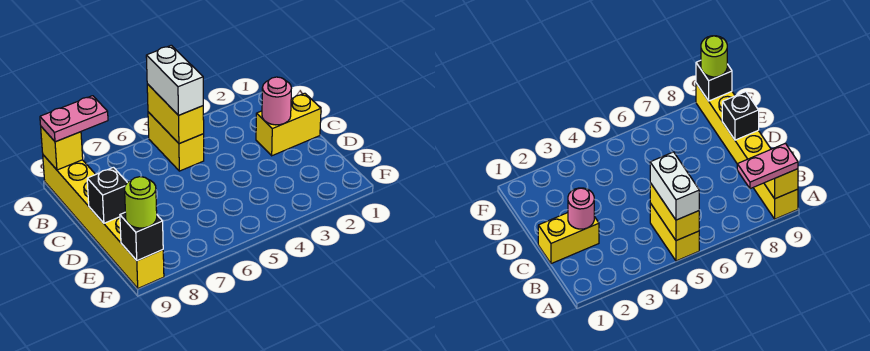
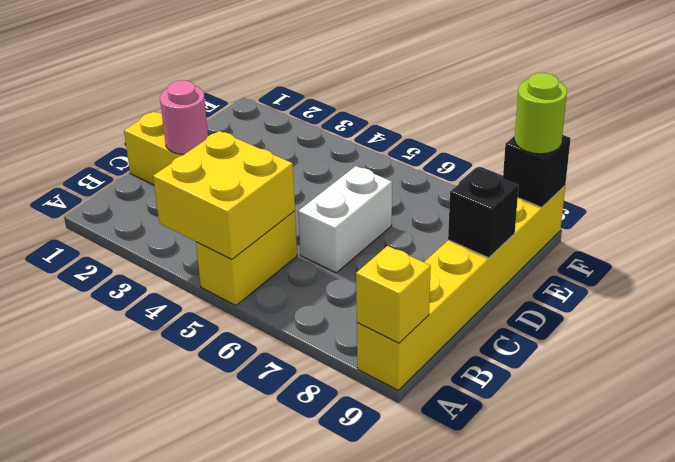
yellow 1x2 brick [147,84,204,144] -> yellow 2x2 brick [153,131,295,260]
white 1x2 brick [146,45,203,115] -> white 1x2 brick moved to [298,166,392,273]
pink 1x2 plate [40,96,108,142] -> none

